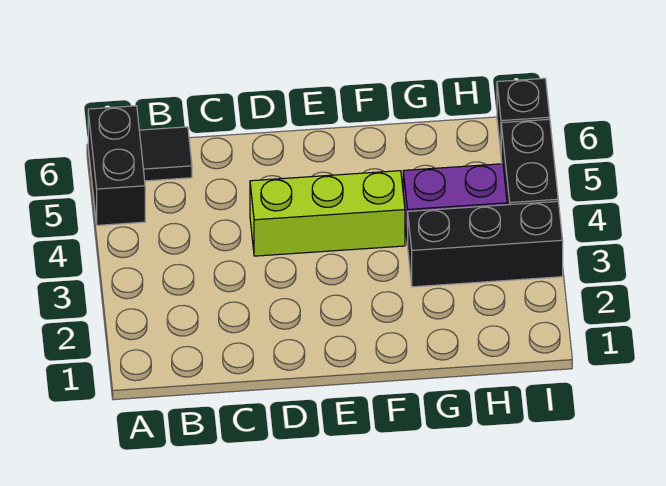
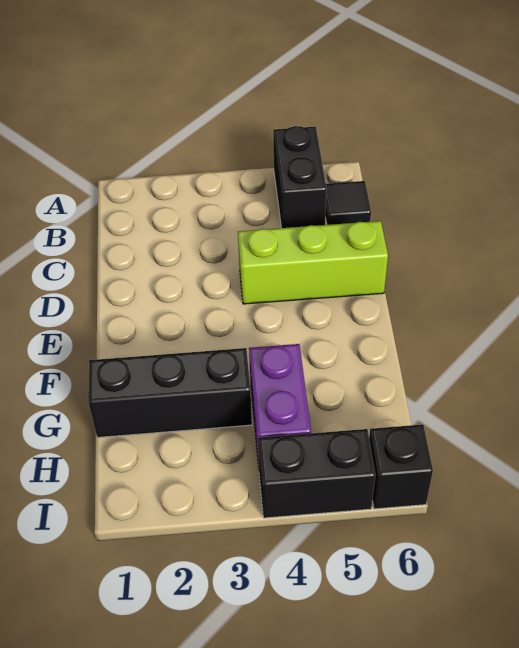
black 1x2 brick [88,106,145,225] -> black 1x2 brick turned to [273,126,327,228]
lime 1x3 brick [250,171,405,256] -> lime 1x3 brick turned to [238,221,388,304]
black 1x3 brick [408,201,563,287] -> black 1x3 brick turned to [88,348,252,437]

